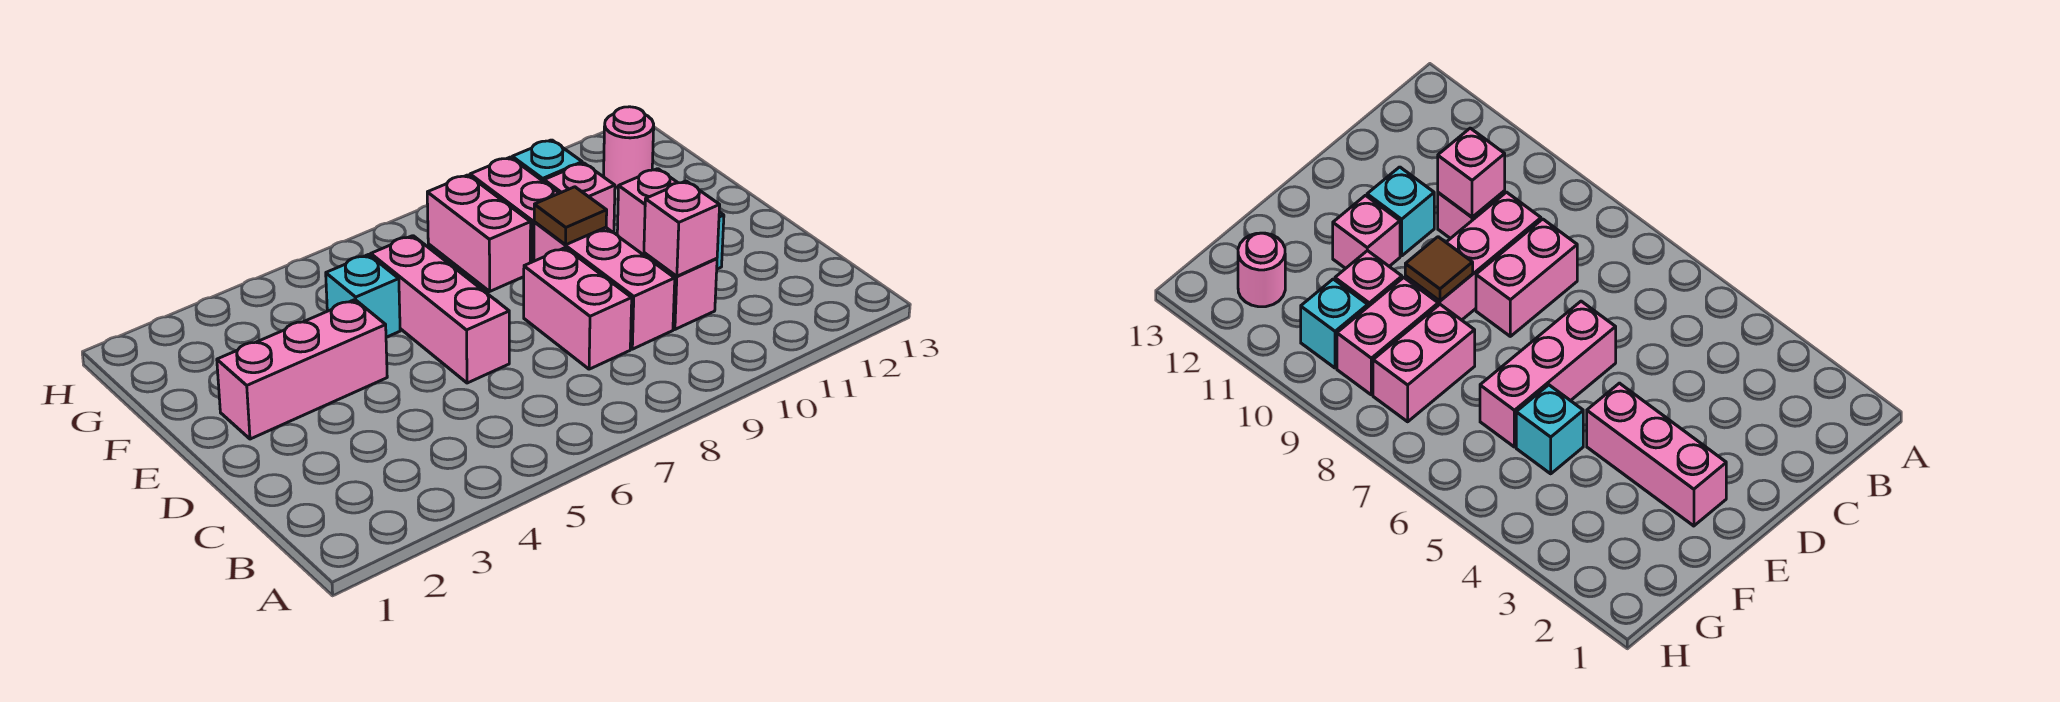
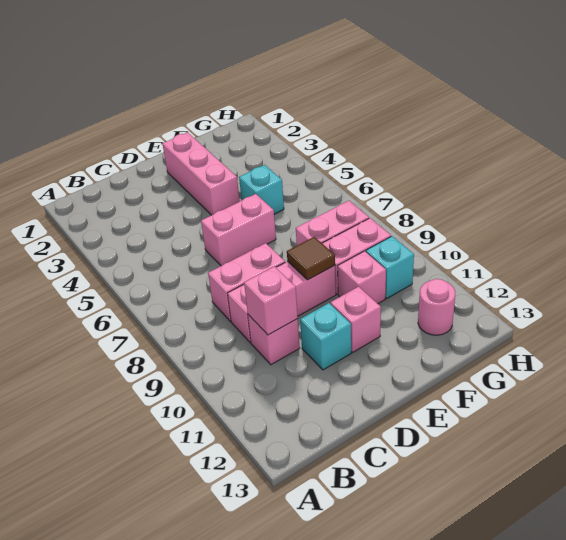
pink 1x3 brick [371,236,509,383] -> pink 1x2 brick [201,194,276,266]

